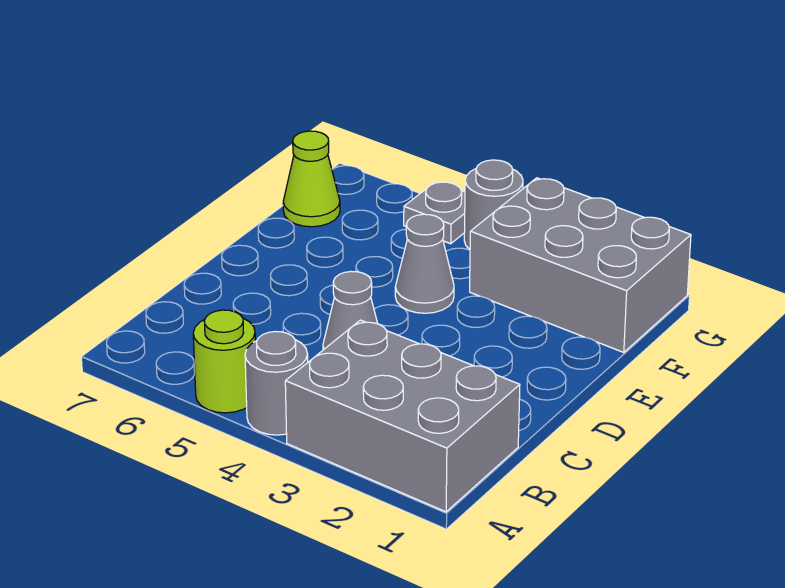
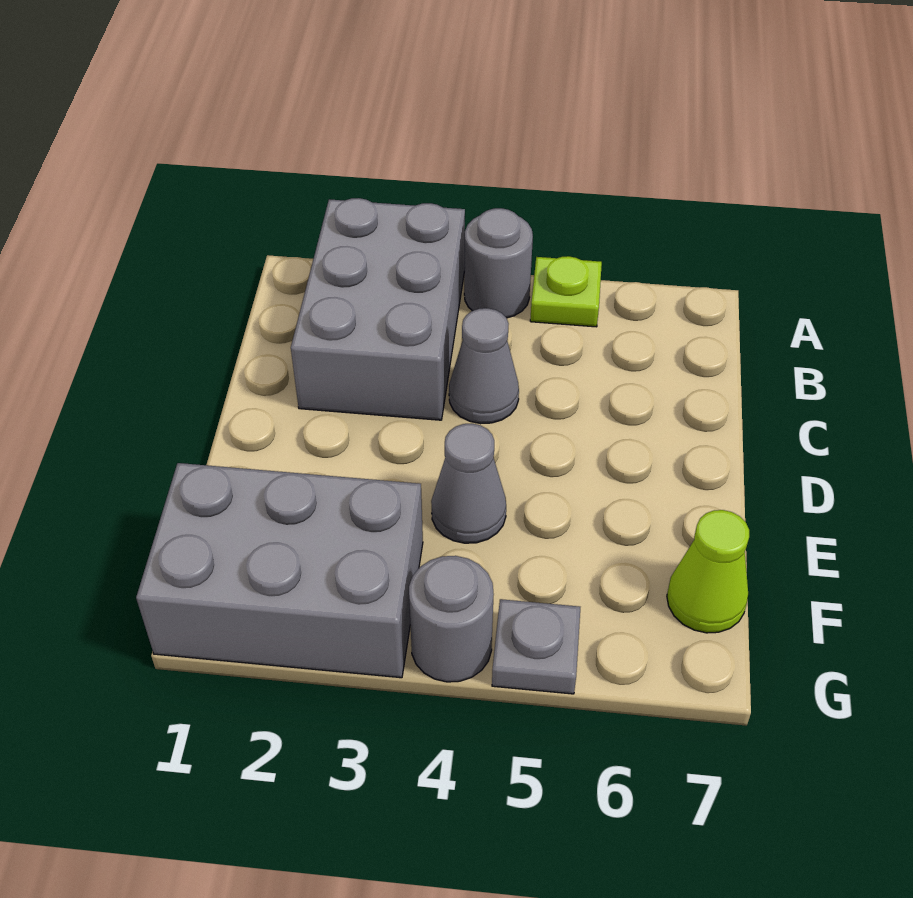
grey 2x3 brick [285,320,520,512] -> grey 2x3 brick turned to [291,198,465,420]
lime 1x1 round brick [193,310,255,413] -> lime 1x1 plate [530,256,602,327]

